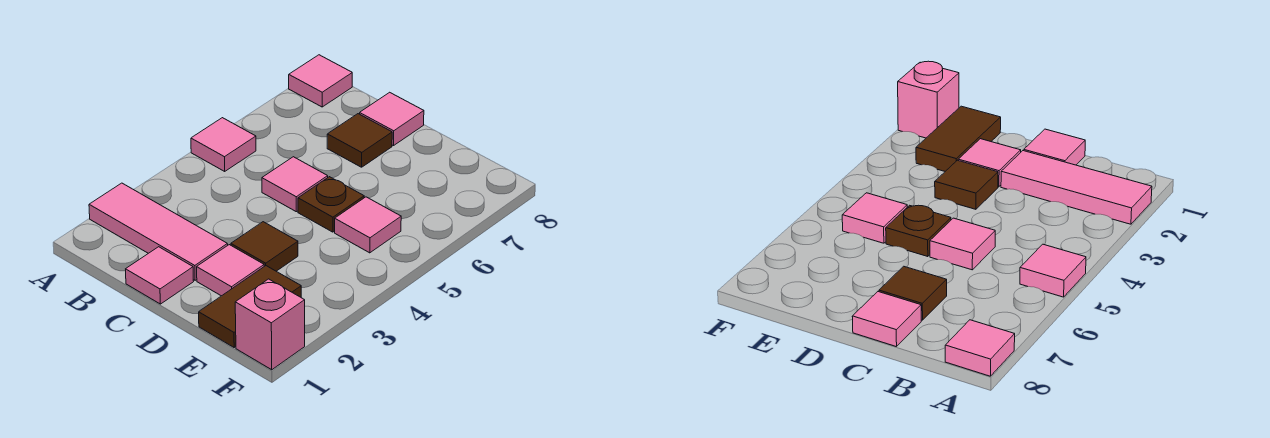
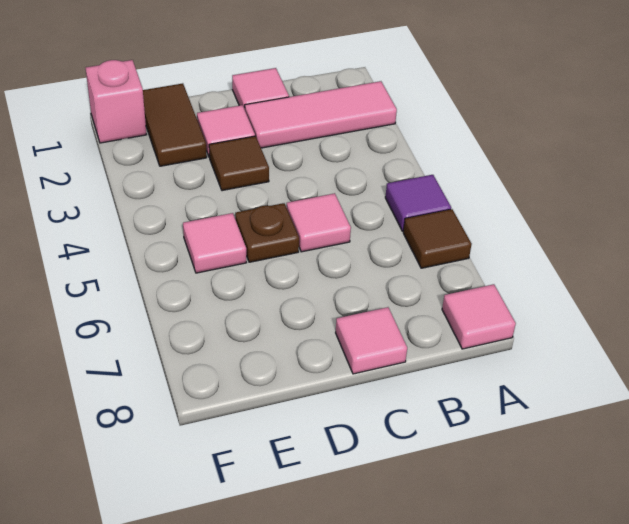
pink 1x1 tile [191,118,256,171] -> purple 1x1 tile [385,175,451,231]
brown 1x1 tile [327,114,392,167] -> brown 1x1 tile moved to [403,209,472,268]

